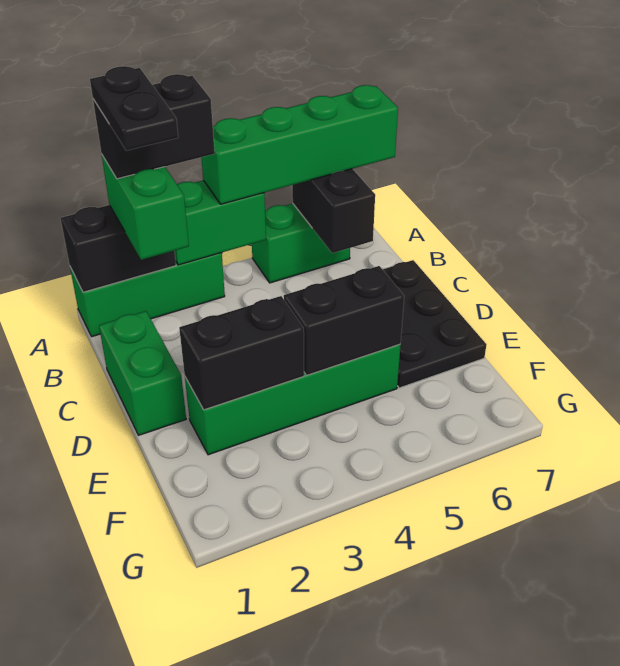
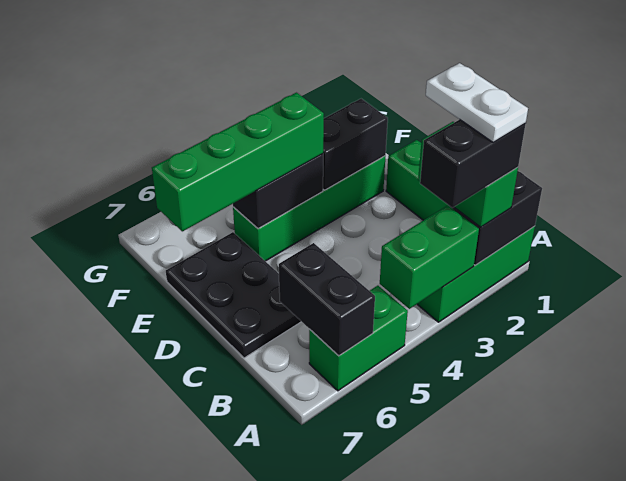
black 1x2 plate [90,66,178,151] -> white 1x2 plate [426,63,528,142]
green 1x4 brick [201,85,398,204] -> green 1x4 brick moved to [152,93,324,231]

